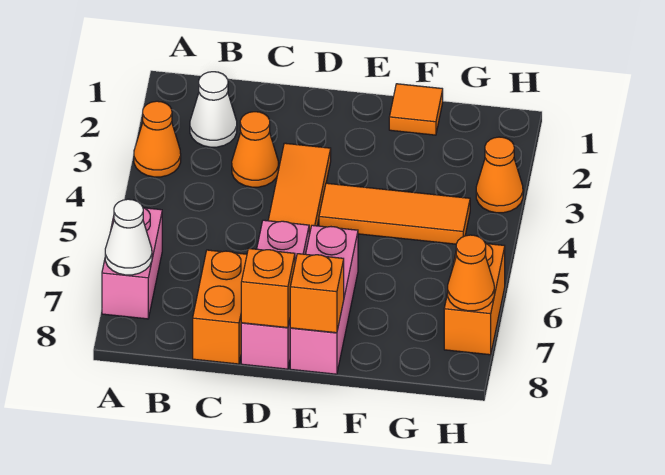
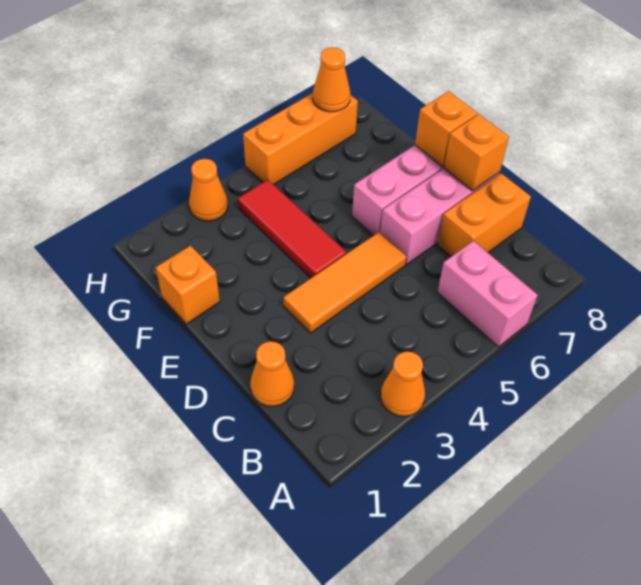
pink 1x2 brick [102,208,162,319] -> pink 1x2 brick turned to [437,241,538,347]
white 1x1 cone [105,199,152,275] -> none
white 1x1 cone [190,72,237,147] -> none
orange 1x1 cone [232,112,278,187] -> orange 1x1 cone moved to [250,341,294,406]
orange 1x3 tile [319,183,470,244] -> red 1x3 tile [238,180,346,278]
orange 1x1 tile [389,84,443,135] -> orange 1x1 brick [156,246,220,324]
orange 1x2 brick [444,243,505,355] -> orange 1x3 brick [243,93,358,185]

